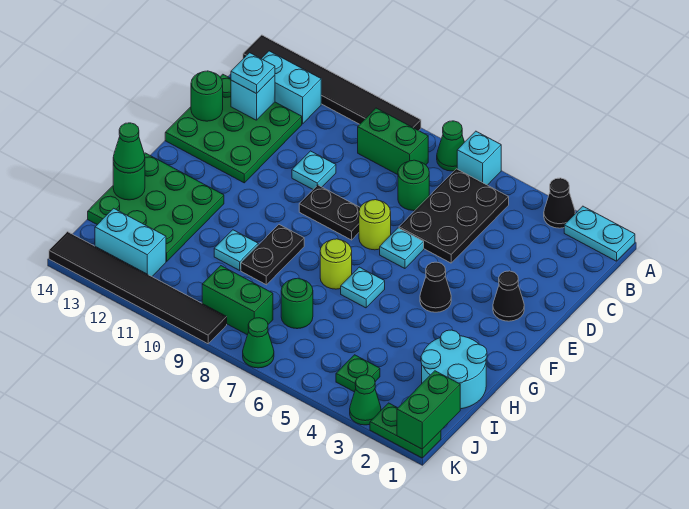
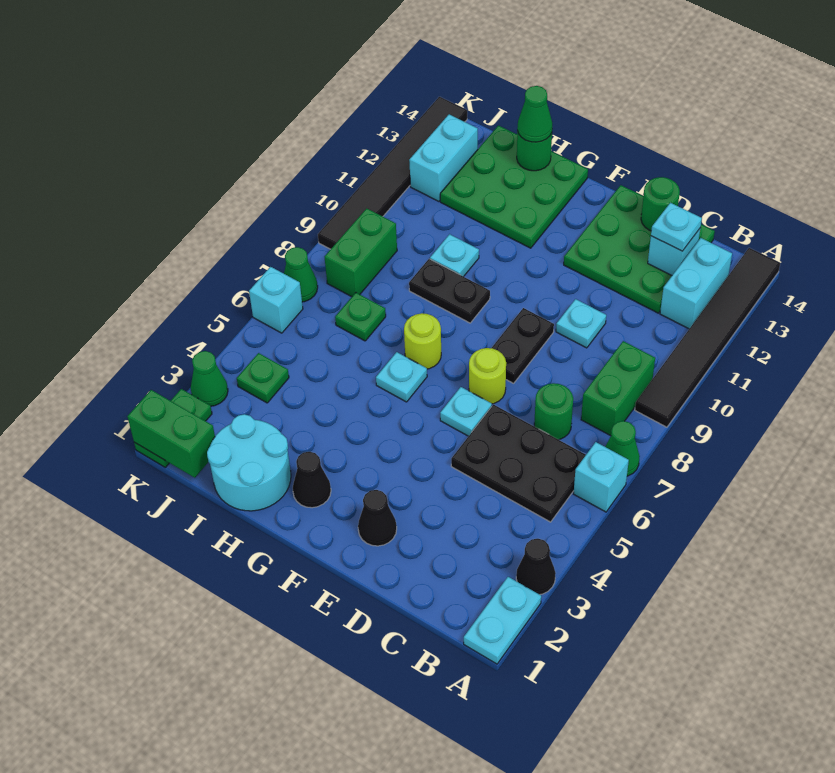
black 1x1 cone [420,262,451,312] -> black 1x1 cone moved to [293,452,331,508]
green 1x1 round brick [281,278,313,329] -> green 1x1 plate [335,293,386,341]
none -> cyan 1x1 brick [249,267,303,333]

